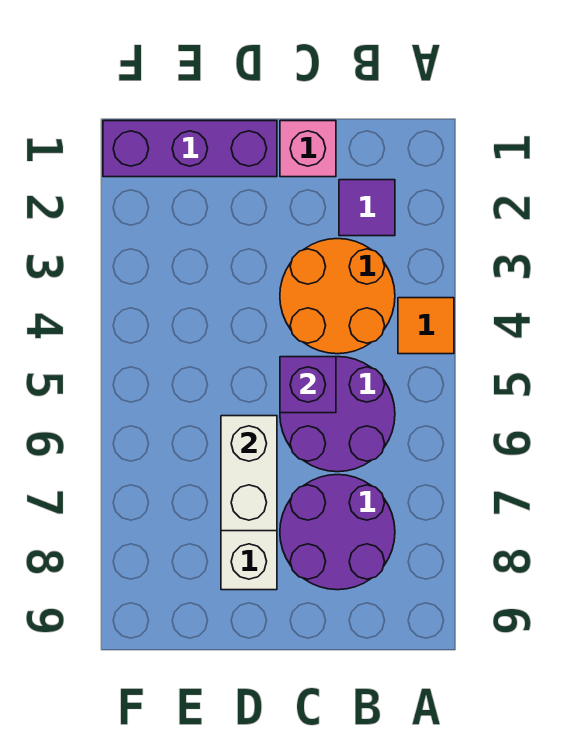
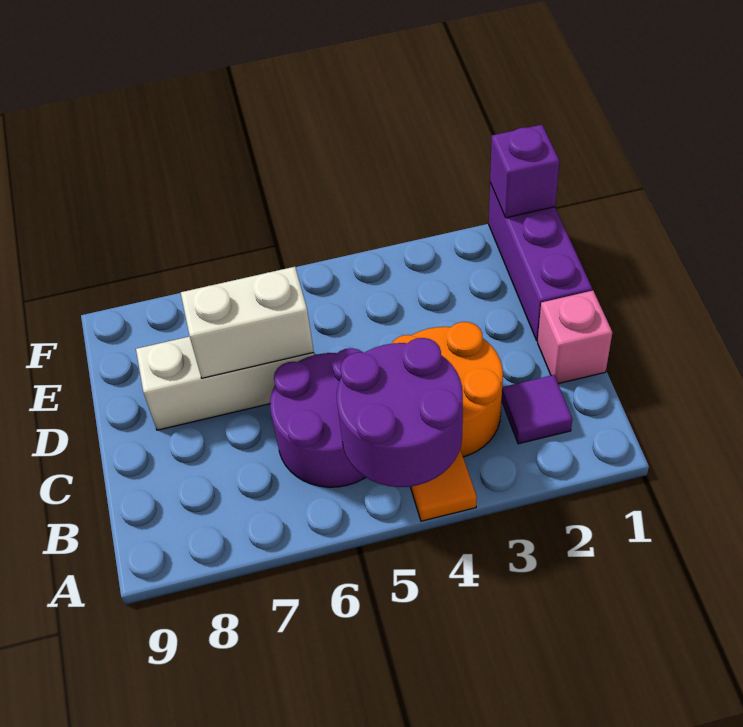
purple 2x2 round brick [280,475,395,590] -> purple 2x2 round brick moved to [337,338,463,487]
purple 1x1 brick [280,357,336,413] -> purple 1x1 brick moved to [490,125,559,218]

